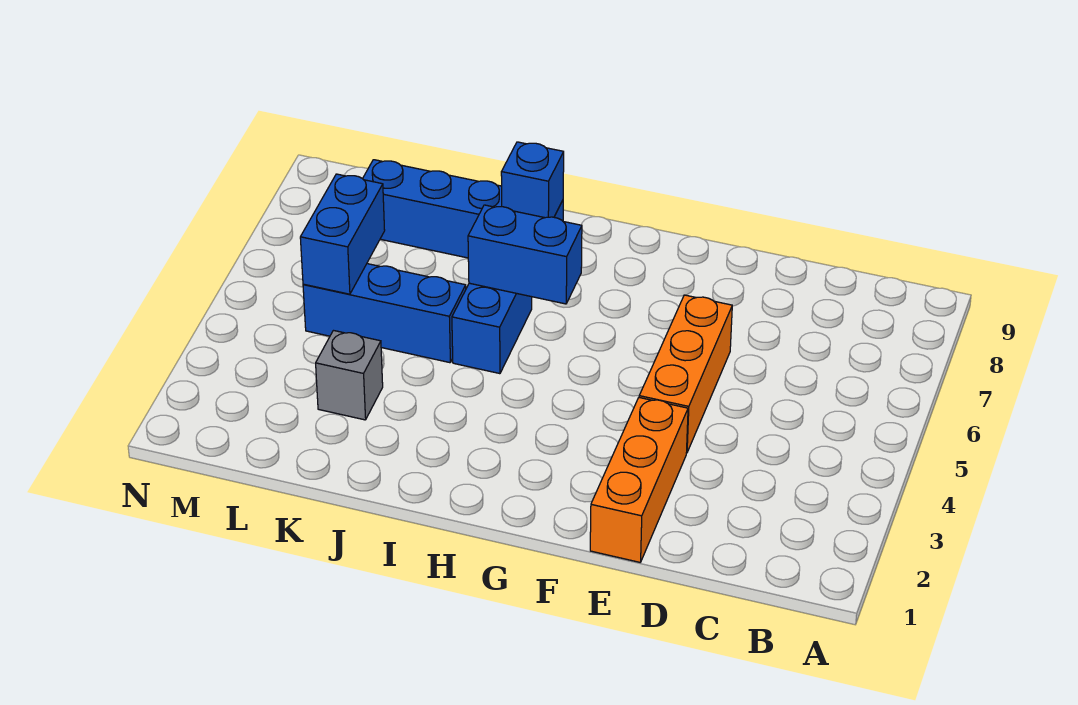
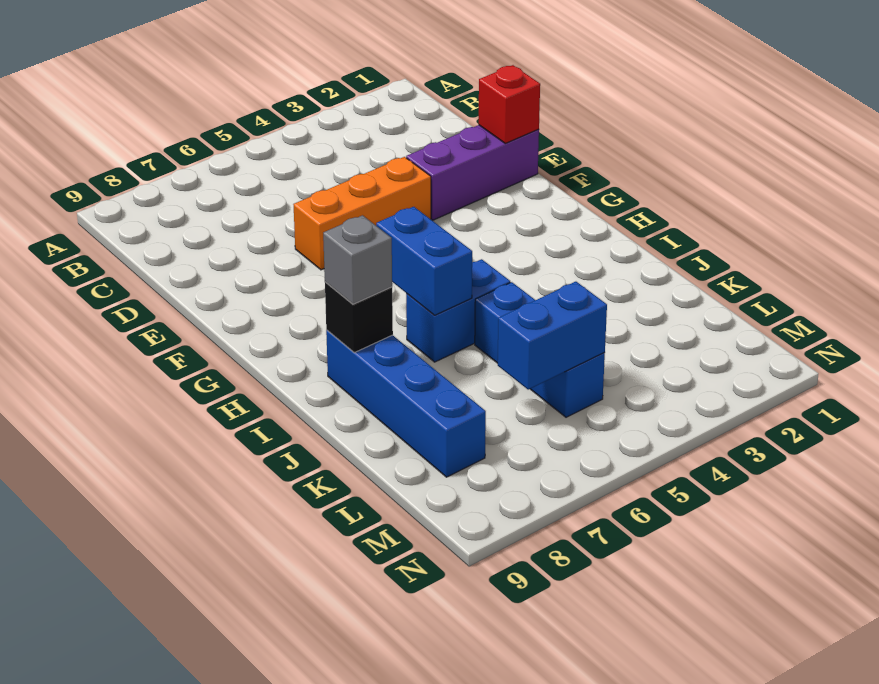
orange 1x3 brick [590,398,688,562] -> purple 1x3 brick [406,125,539,220]
none -> red 1x1 brick [479,65,540,143]
blue 1x1 brick [501,142,564,218] -> black 1x1 brick [325,282,393,353]
grey 1x1 brick [316,331,383,420] -> grey 1x1 brick moved to [323,215,392,304]

